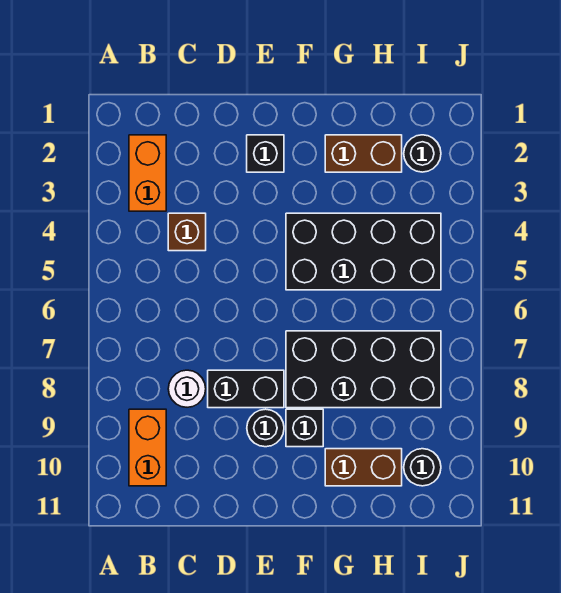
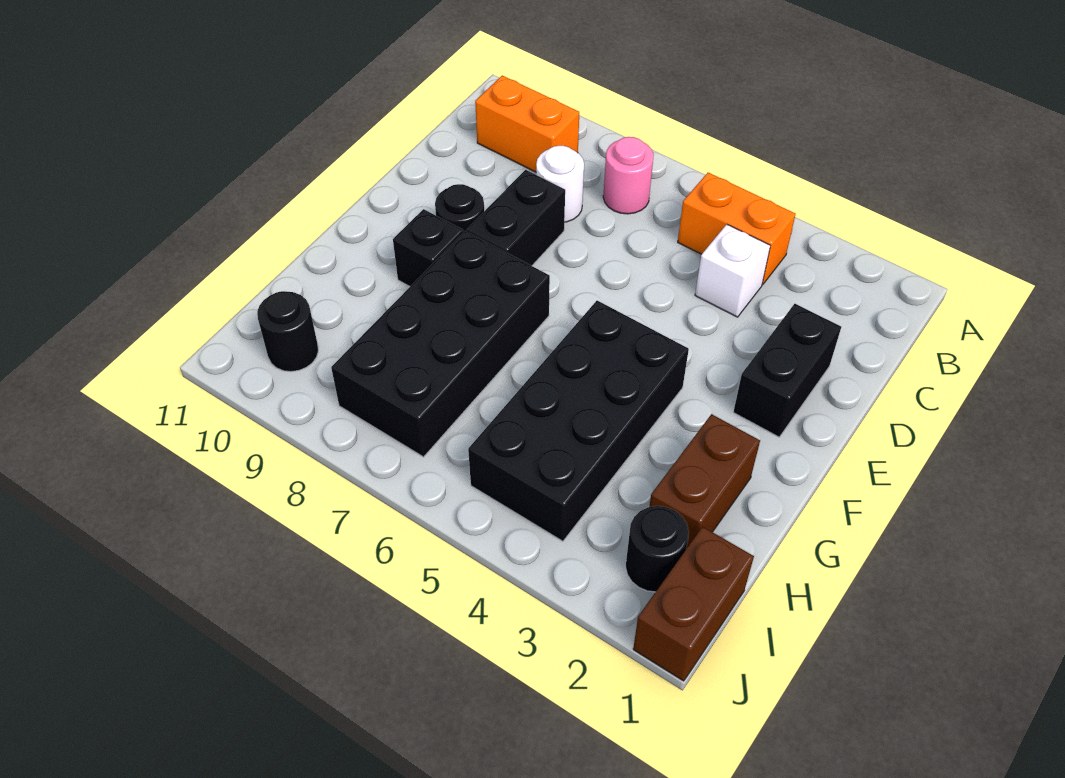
orange 1x2 brick [129,135,166,211] -> orange 1x2 brick moved to [678,173,796,285]
none -> pink 1x1 round brick [603,137,654,214]
brown 1x1 brick [168,213,206,251] -> white 1x1 brick [695,224,770,317]
black 1x1 brick [247,135,284,172] -> black 1x2 brick [733,304,841,437]
brown 1x2 brick [325,449,402,486] -> brown 1x2 brick moved to [633,527,754,681]

